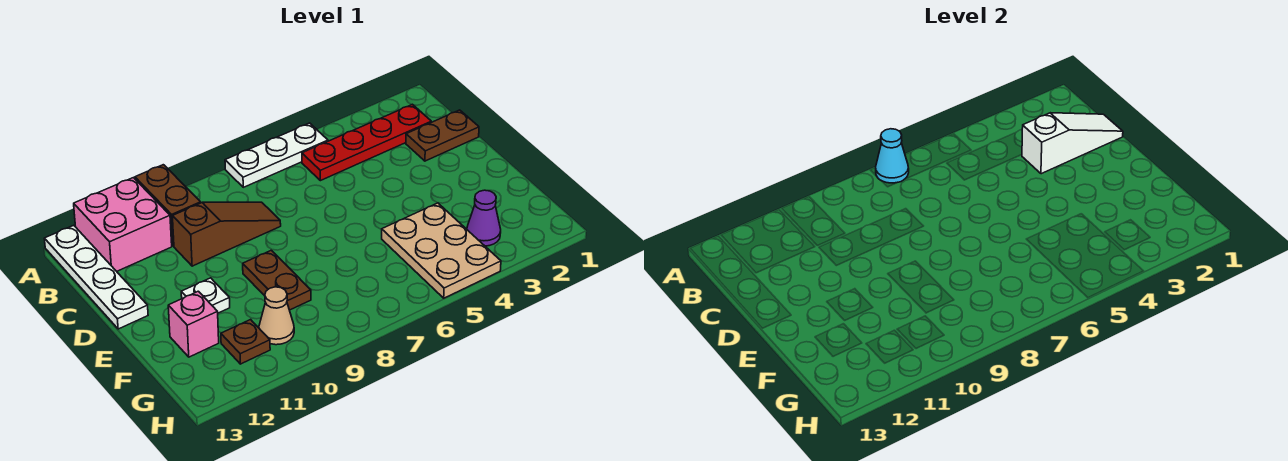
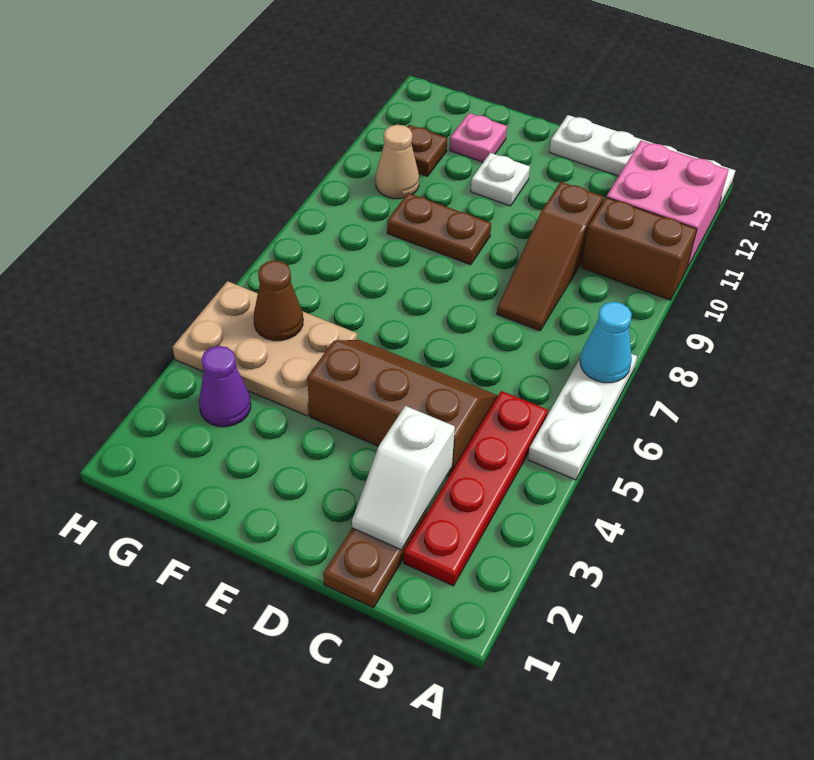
white 1x3 slope [1022,113,1123,174] -> white 1x2 slope [352,406,455,550]
none -> brown 2x3 slope [307,340,498,476]
pink 1x1 brick [168,291,219,357] -> pink 1x1 plate [450,113,507,162]
none -> brown 1x1 cone [254,260,303,341]

